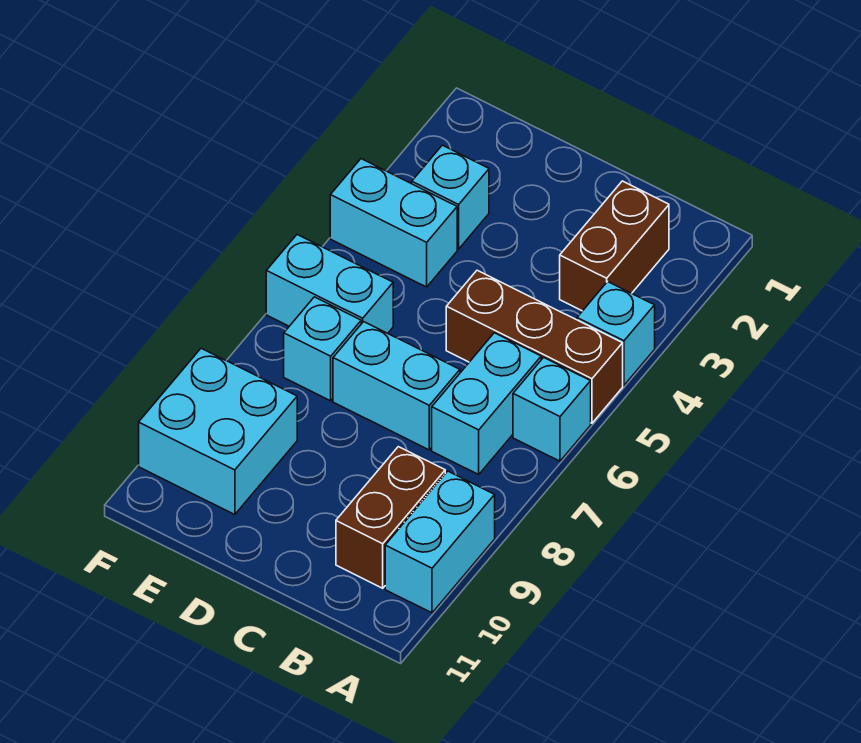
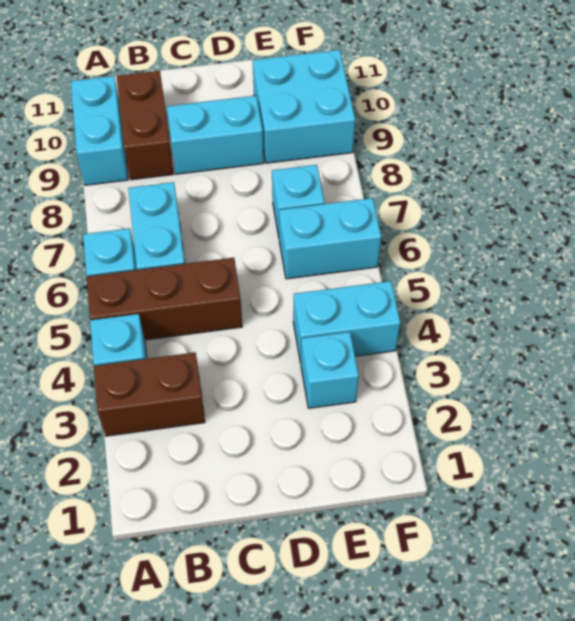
brown 1x2 brick [560,181,669,311] -> brown 1x2 brick turned to [94,352,205,436]
cyan 1x2 brick [333,322,460,450] -> cyan 1x2 brick moved to [167,96,264,174]

